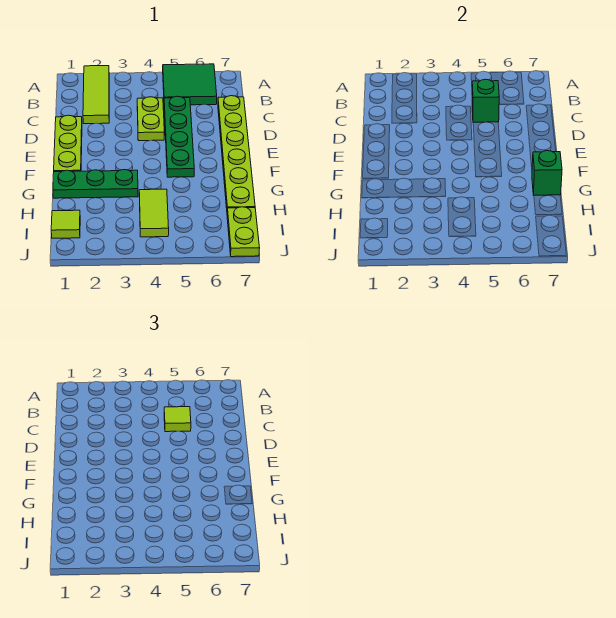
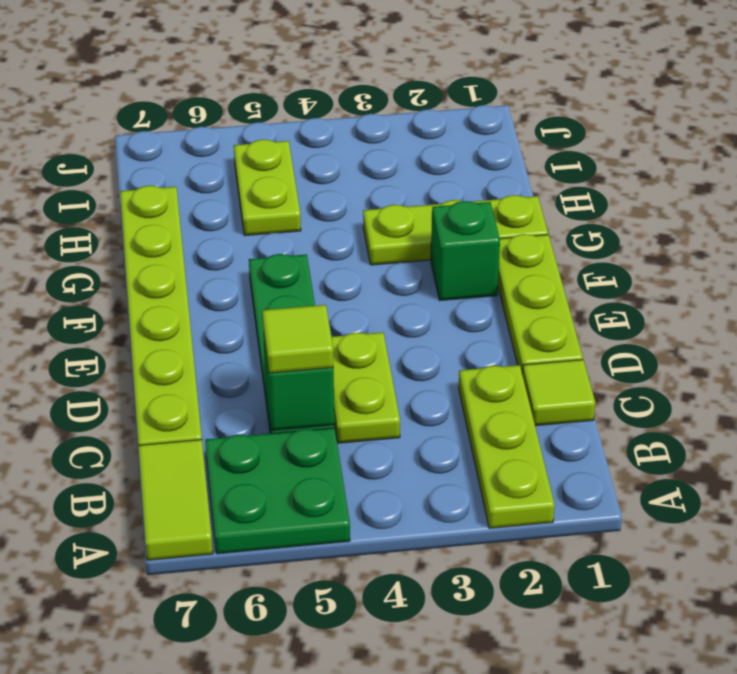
lime 1x3 tile [83,66,109,124] -> lime 1x3 plate [459,365,555,528]
green 2x2 tile [163,64,217,105] -> green 2x2 plate [205,428,350,554]
green 1x3 plate [53,170,138,198] -> lime 1x3 plate [363,195,548,265]
green 1x1 brick [532,151,562,195] -> green 1x1 brick moved to [431,201,500,300]
lime 1x2 tile [139,189,169,237] -> lime 1x2 tile moved to [138,440,213,560]
lime 1x1 tile [51,210,80,238] -> lime 1x1 tile moved to [522,360,595,426]
lime 1x2 plate [227,207,260,257] -> lime 1x2 plate moved to [234,140,301,236]

